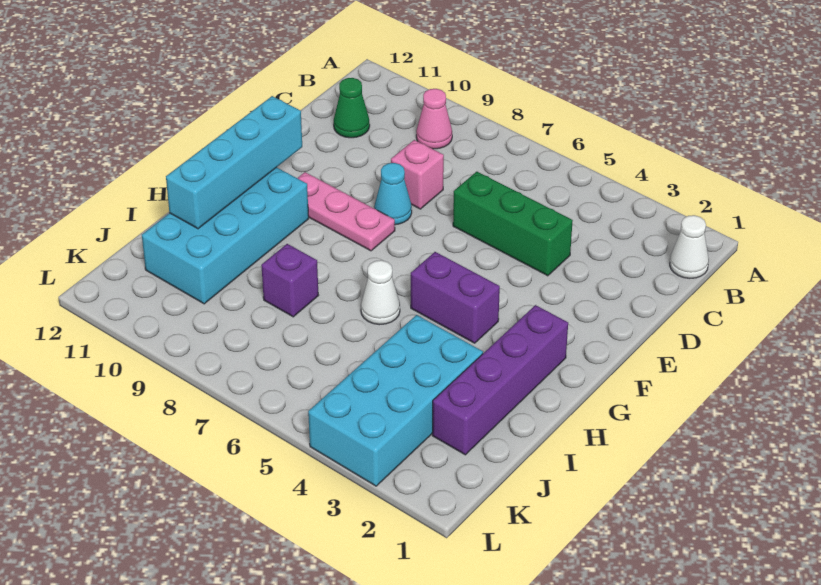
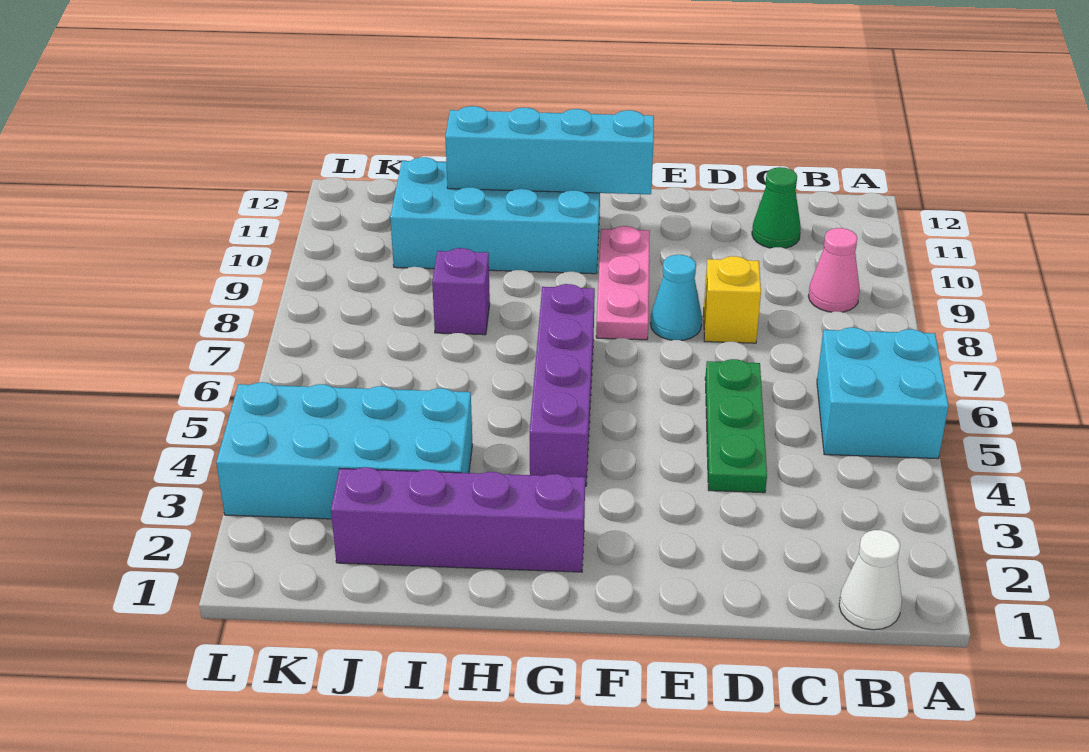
none -> cyan 2x2 brick [817,327,948,459]
green 1x3 brick [453,172,573,276] -> green 1x3 plate [705,359,767,493]
pink 1x1 brick [391,140,444,209] -> yellow 1x1 brick [704,256,761,343]
purple 1x2 brick [411,252,500,343] -> purple 1x4 brick [530,284,595,486]
white 1x1 cone [361,260,400,325] -> none

